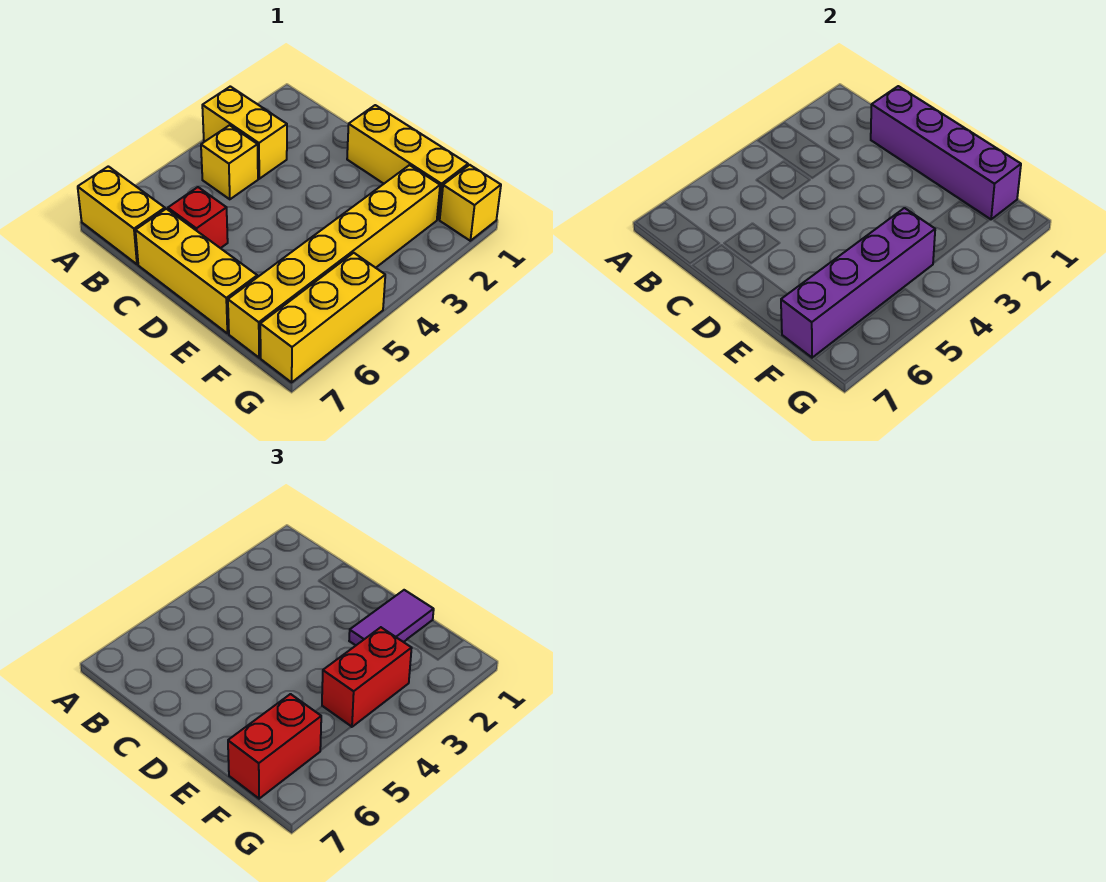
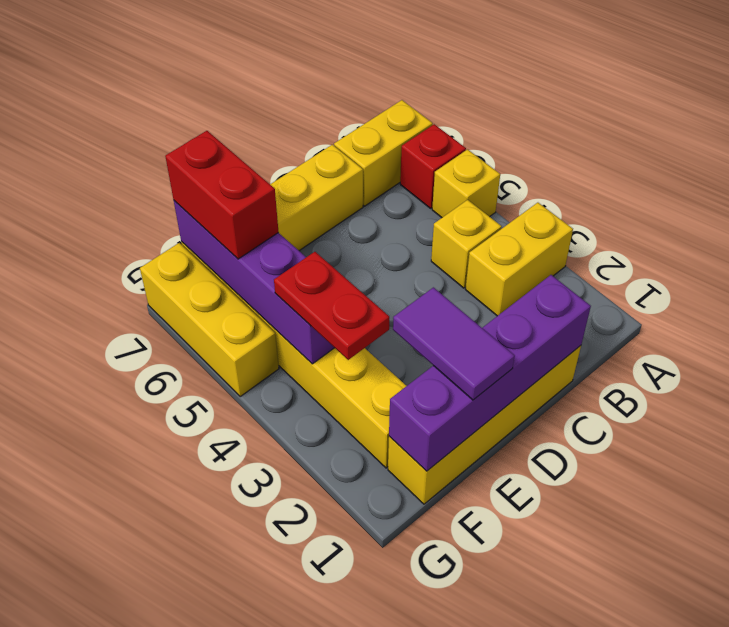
red 1x1 brick [168,187,228,248] -> red 1x1 brick moved to [400,124,466,208]
yellow 1x3 brick [347,105,468,219] -> yellow 1x4 brick [388,346,581,504]
red 1x2 brick [322,627,412,727] -> red 1x2 plate [274,252,389,360]
yellow 1x1 brick [440,165,501,241] -> yellow 1x1 brick moved to [432,149,500,218]

